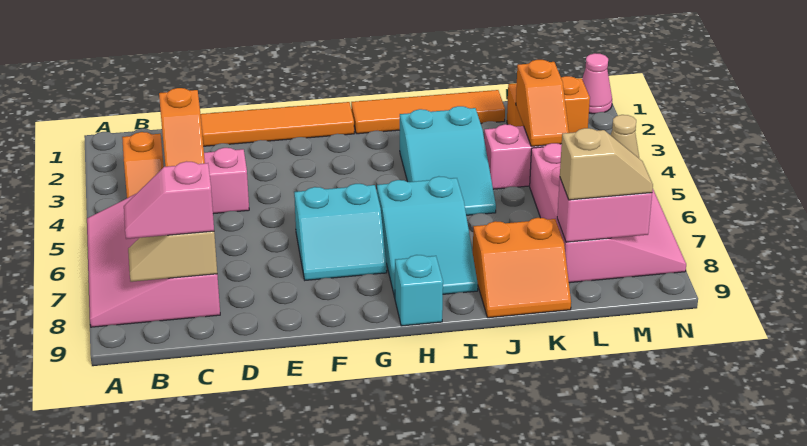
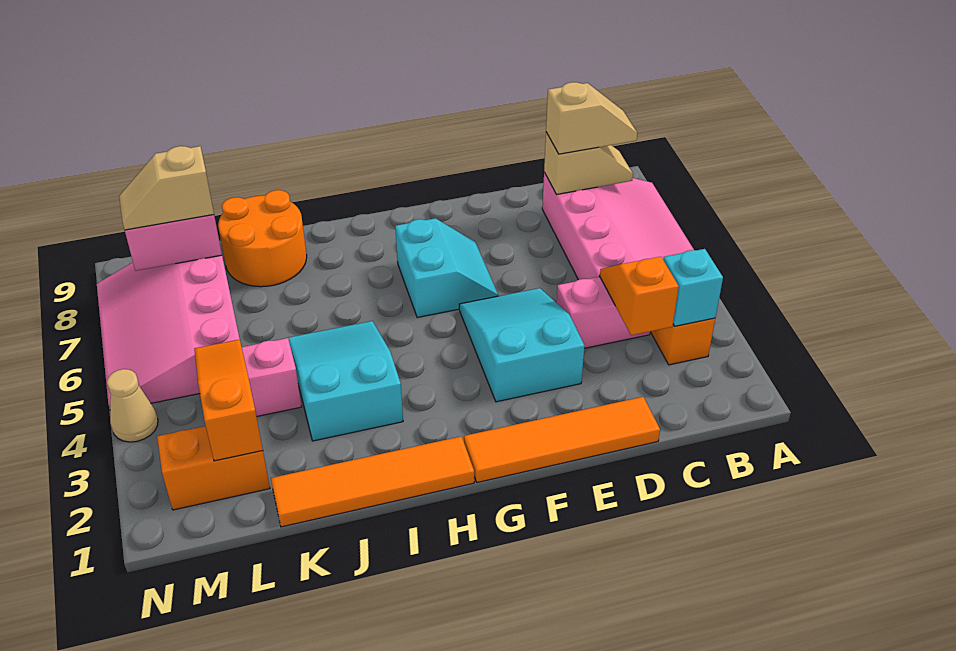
pink 1x2 slope [124,161,214,239] -> tan 1x2 slope [546,82,637,154]
cyan 2x2 slope [294,184,387,280] -> cyan 2x2 slope turned to [395,218,498,318]
cyan 2x3 slope [377,176,478,297] -> cyan 2x3 slope moved to [459,288,585,402]
cyan 1x1 brick [395,255,443,326] -> cyan 1x1 brick moved to [663,249,723,326]
orange 2x2 slope [473,218,571,318] -> orange 2x2 round brick [218,190,307,287]
orange 1x2 slope [516,60,569,146] -> orange 1x3 slope [194,339,263,461]
pink 1x1 cone [582,53,612,114] -> none

